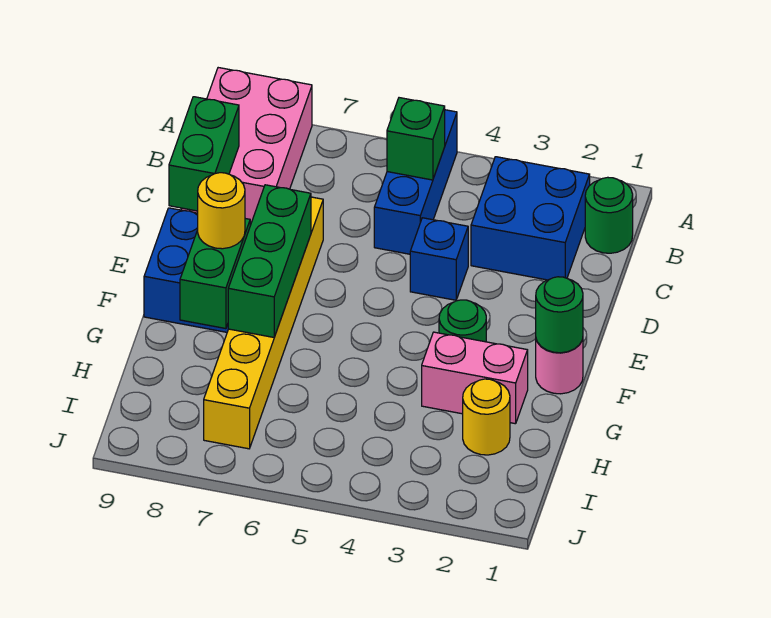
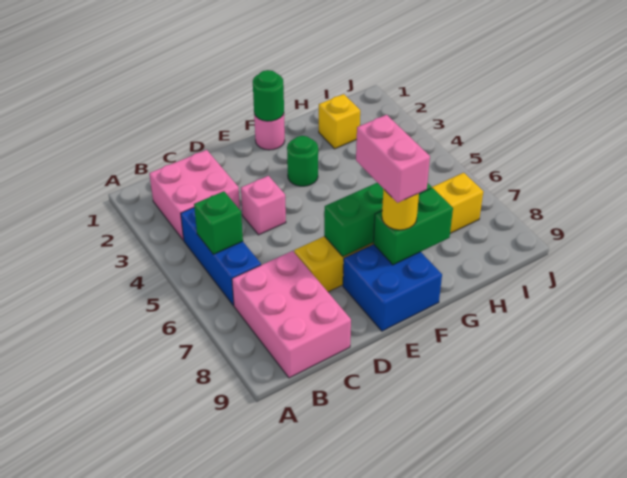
blue 1x3 brick [374,110,457,254] -> blue 1x3 brick turned to [181,208,261,305]
pink 2x3 brick [181,68,312,223] -> pink 2x3 brick turned to [232,251,351,378]
green 1x1 round brick [585,177,633,253] -> none
blue 2x2 brick [471,157,590,280] -> pink 2x2 brick [149,150,240,240]
green 1x2 brick [169,97,239,211] -> none
blue 1x1 brick [410,218,468,300] -> pink 1x1 brick [241,176,286,235]
pink 1x2 brick [422,332,528,424] -> pink 1x2 brick moved to [356,115,430,203]
yellow 1x1 round brick [463,379,510,455] -> yellow 1x1 brick [318,94,360,149]

